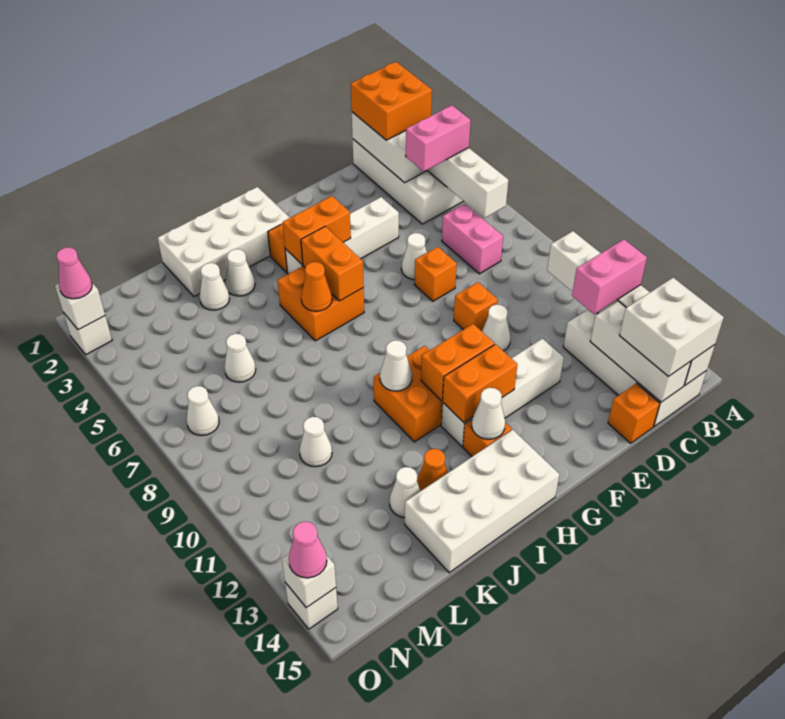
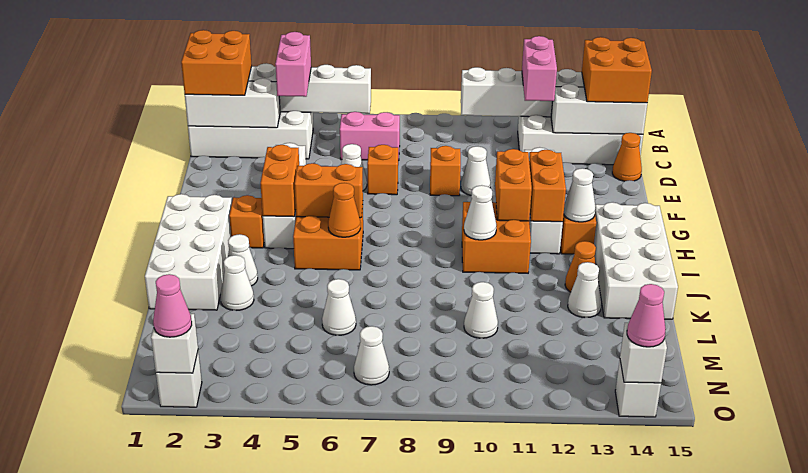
white 2x2 brick [619,278,724,377] -> orange 2x2 brick [582,37,652,103]
orange 1x1 brick [608,383,660,443] -> orange 1x1 cone [612,133,642,181]

